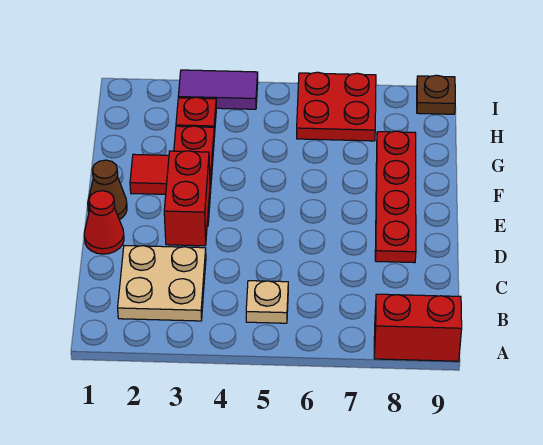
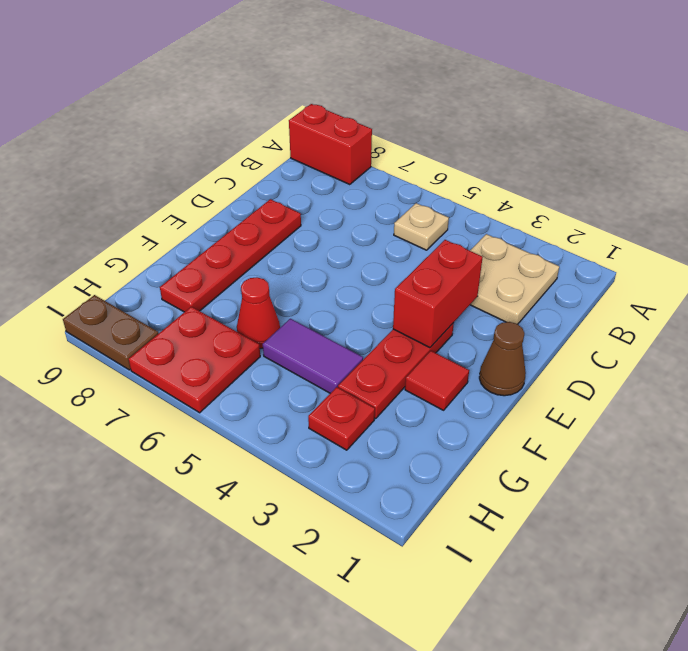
red 1x1 cone [84,191,124,254] -> red 1x1 cone moved to [237,277,280,349]
purple 1x2 tile [178,70,258,109] -> purple 1x2 tile moved to [263,319,363,393]
brown 1x1 plate [417,75,455,114] -> brown 1x2 plate [63,295,159,370]

